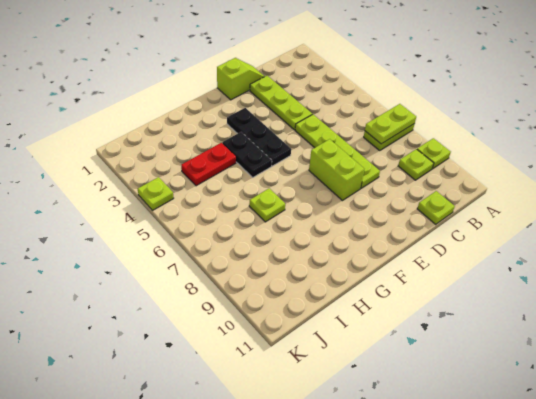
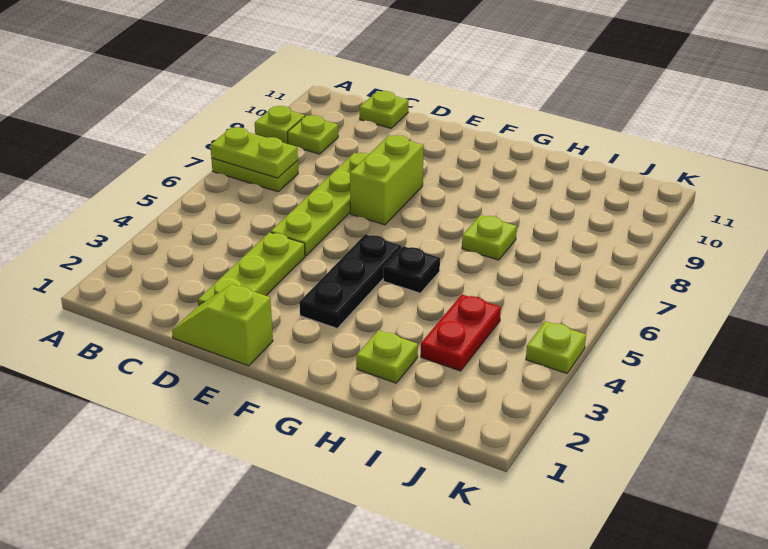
black 1x2 plate [222,132,272,177] -> black 1x1 plate [383,246,440,293]
none -> lime 1x1 plate [356,330,418,383]
red 1x2 plate [181,143,236,186] -> red 1x2 plate turned to [421,294,501,371]

